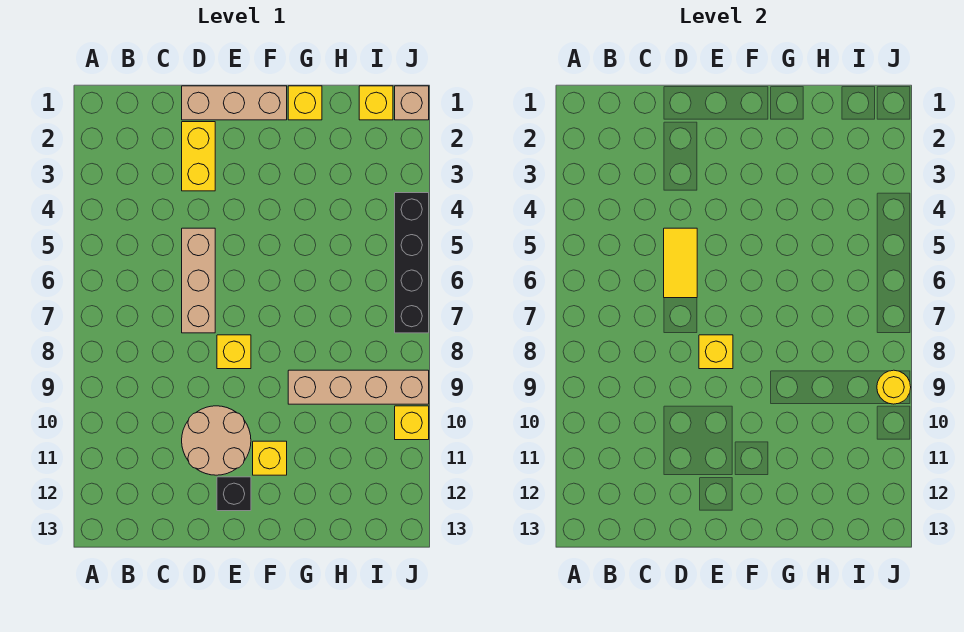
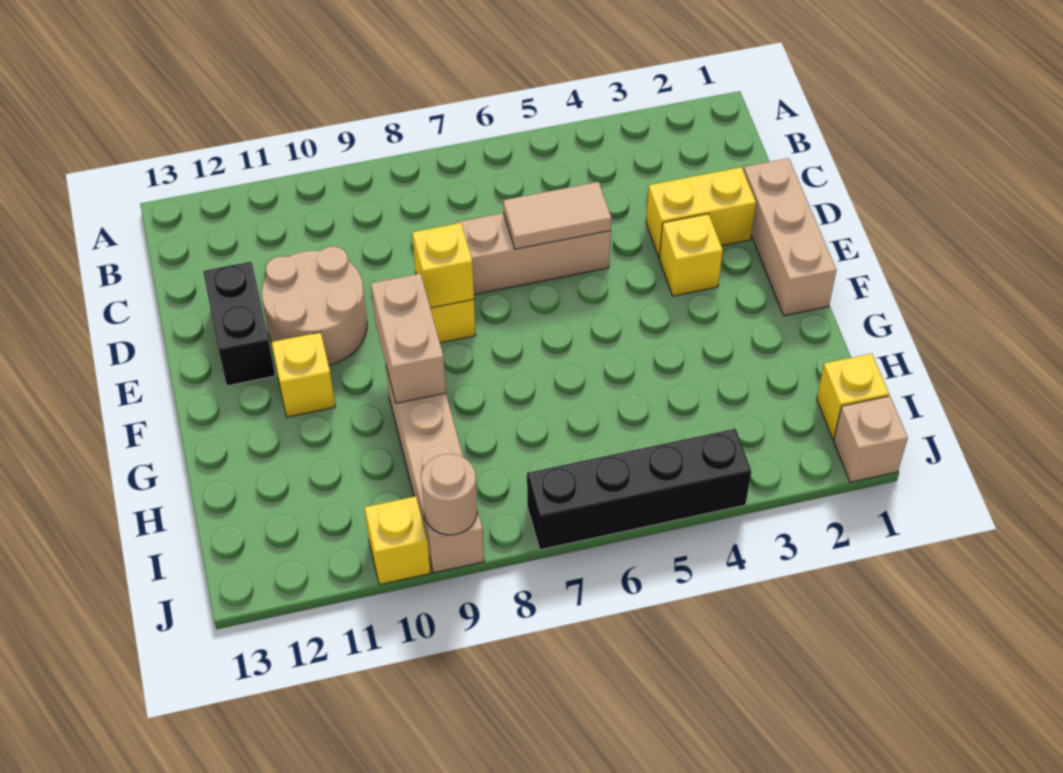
yellow 1x2 tile [664,228,697,298] -> tan 1x2 tile [503,182,612,249]
black 1x1 brick [217,477,251,511] -> black 1x2 brick [203,262,275,386]
none -> tan 1x2 brick [371,273,446,403]
yellow 1x1 brick [288,86,322,120] -> yellow 1x1 brick moved to [659,214,723,296]
yellow 1x1 round brick [877,370,911,404] -> tan 1x1 round brick [421,454,477,535]

